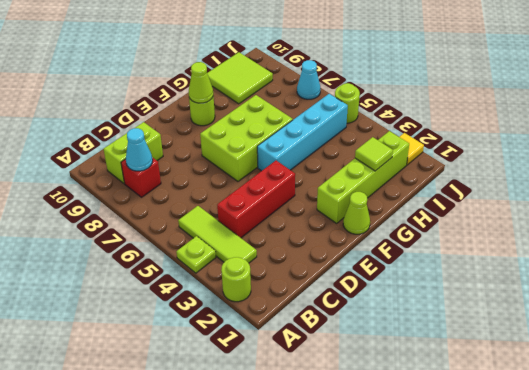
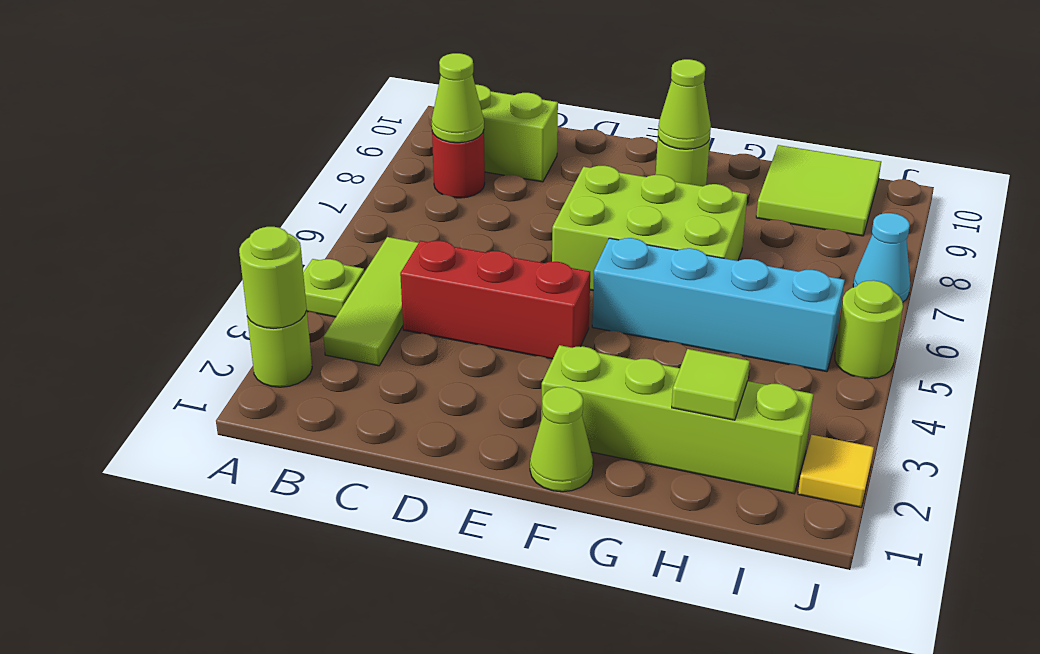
none -> lime 1x1 round brick [239,227,307,328]
red 1x1 brick [121,157,161,197] -> red 1x1 round brick [432,131,485,198]
cyan 1x1 cone [126,128,153,171] -> lime 1x1 cone [432,53,484,143]

